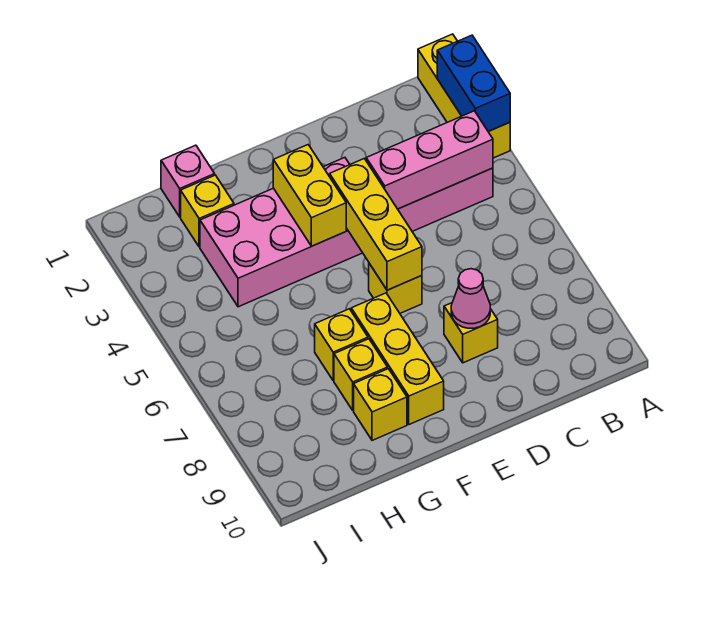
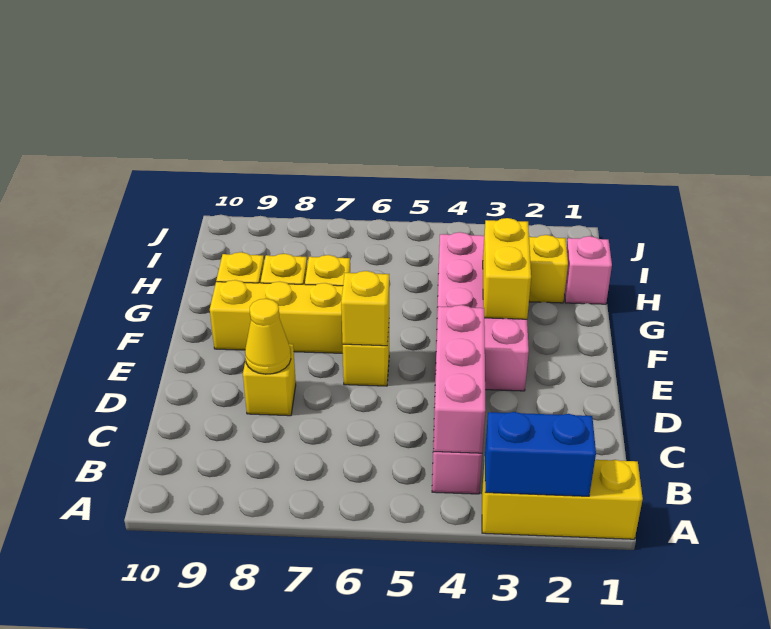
pink 1x1 cone [451,269,490,328] -> yellow 1x1 cone [245,299,291,374]
yellow 1x3 brick [330,159,422,290] -> yellow 1x1 brick [341,271,389,346]
yellow 1x2 brick [273,145,346,246] -> yellow 1x2 brick turned to [483,218,531,319]

